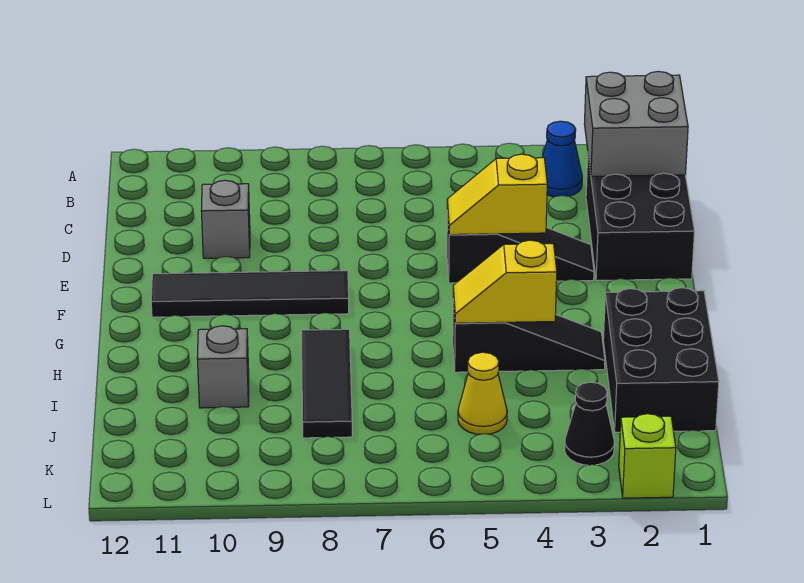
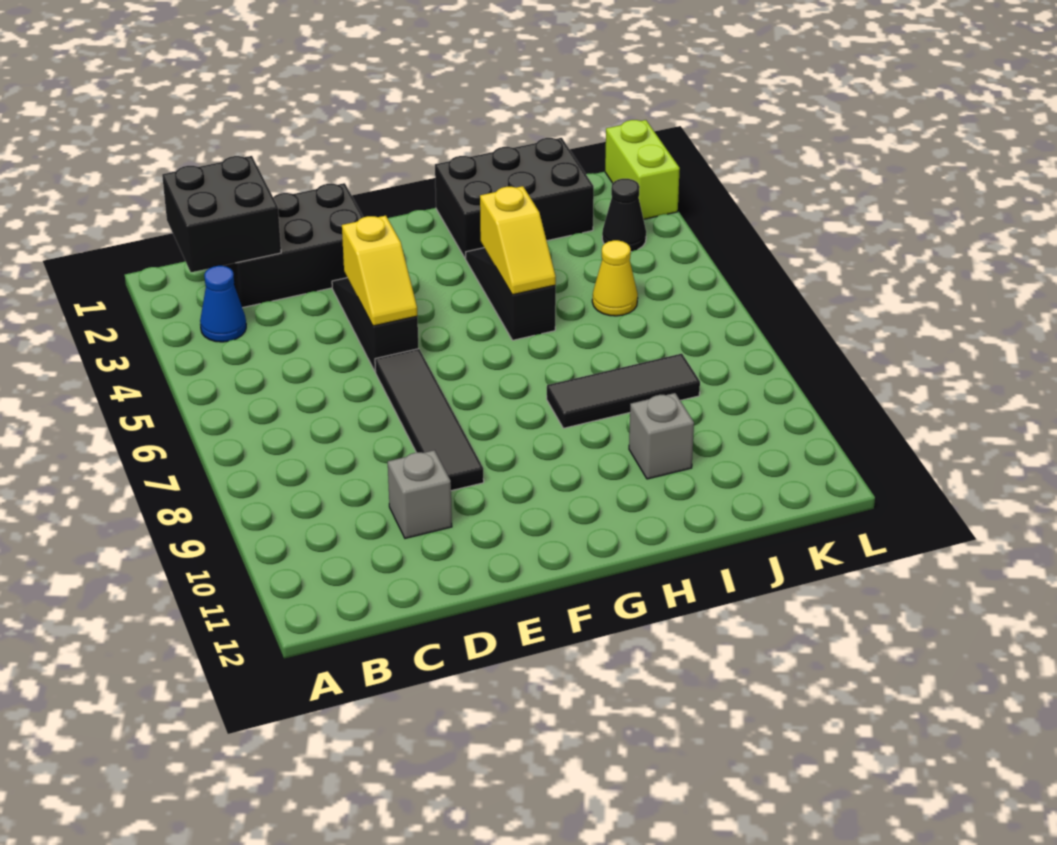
grey 2x2 brick [584,72,688,176] -> black 2x2 brick [162,156,281,272]
black 1x4 tile [151,271,349,317] -> black 1x4 tile moved to [375,349,484,491]
lime 1x1 brick [619,414,676,498] -> lime 1x2 brick [605,120,680,219]

